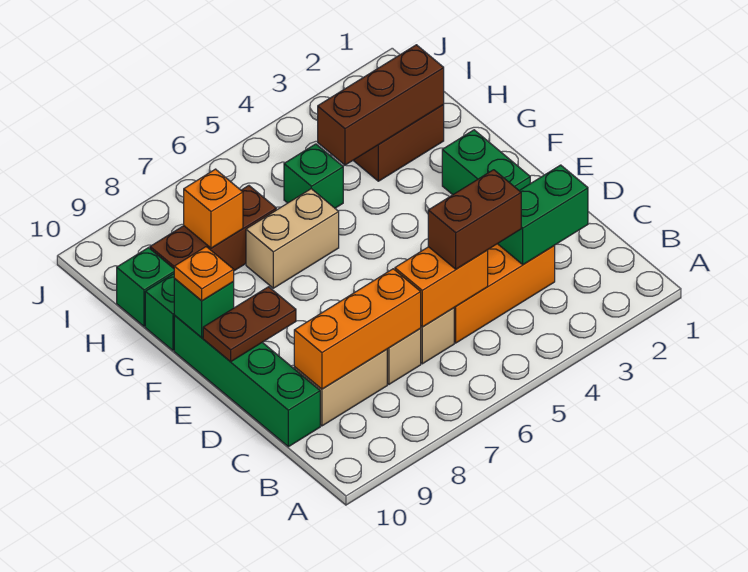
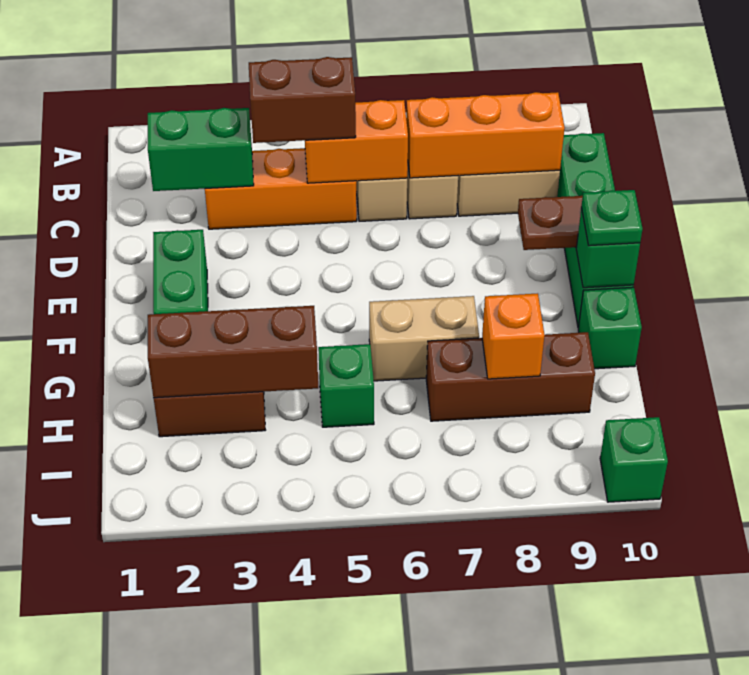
orange 1x1 plate [174,247,234,301] -> green 1x1 plate [581,190,642,246]
green 1x1 brick [117,248,174,326] -> green 1x1 brick moved to [600,417,668,502]

